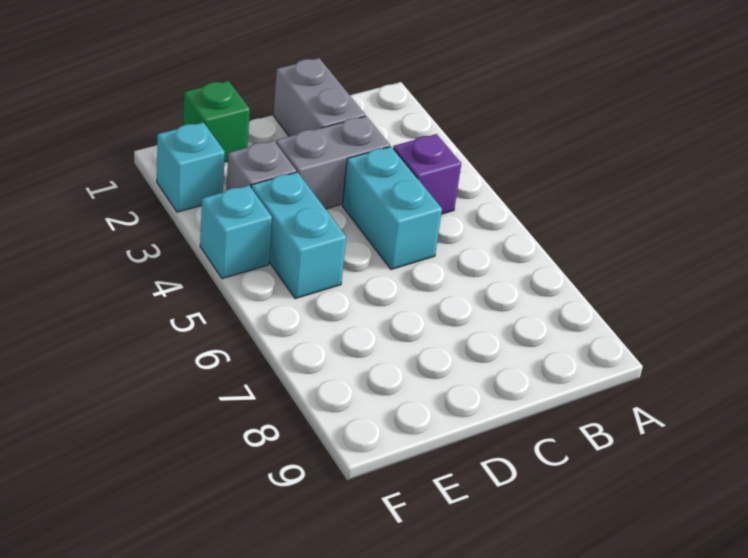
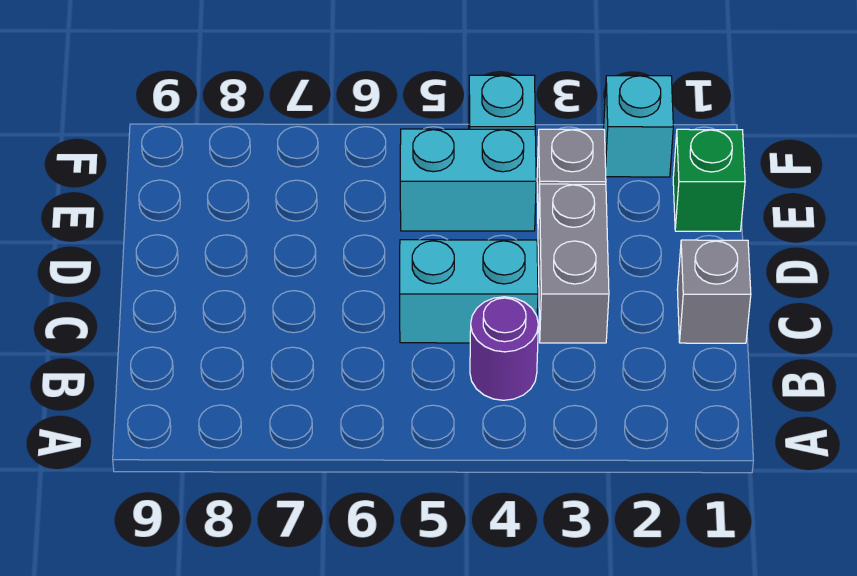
purple 1x1 brick [393,134,461,214] -> purple 1x1 round brick [470,297,538,400]
grey 1x2 brick [273,58,365,136] -> grey 1x1 brick [677,240,751,343]

